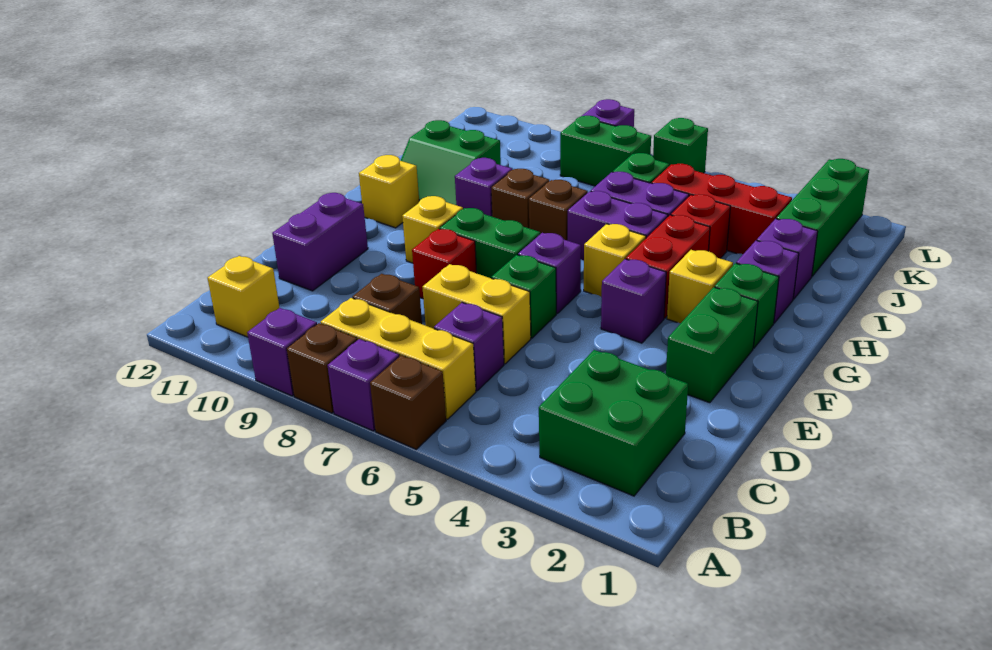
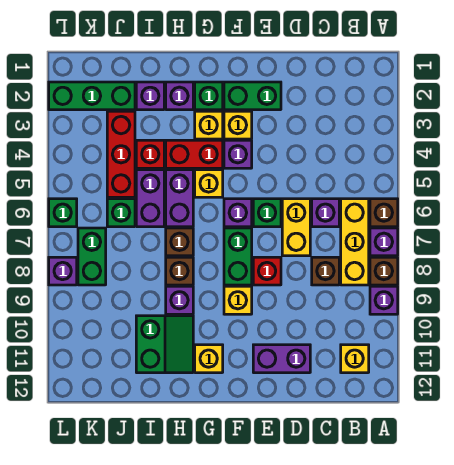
green 2x2 brick [539,350,688,496] -> none
none -> yellow 1x1 brick [224,111,252,139]

